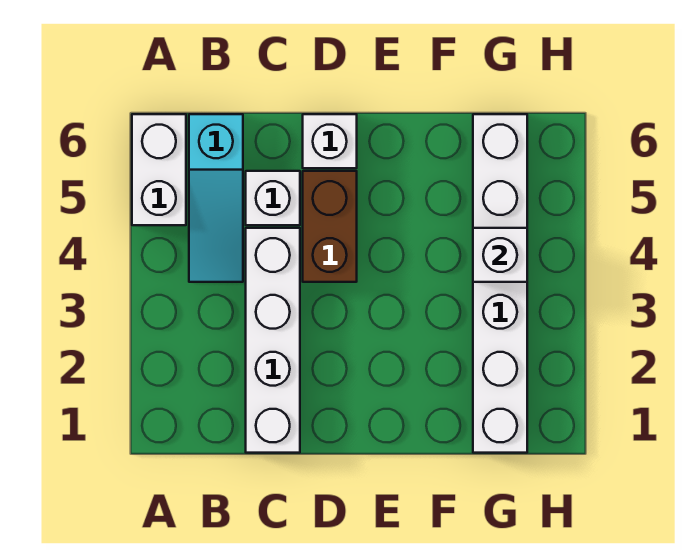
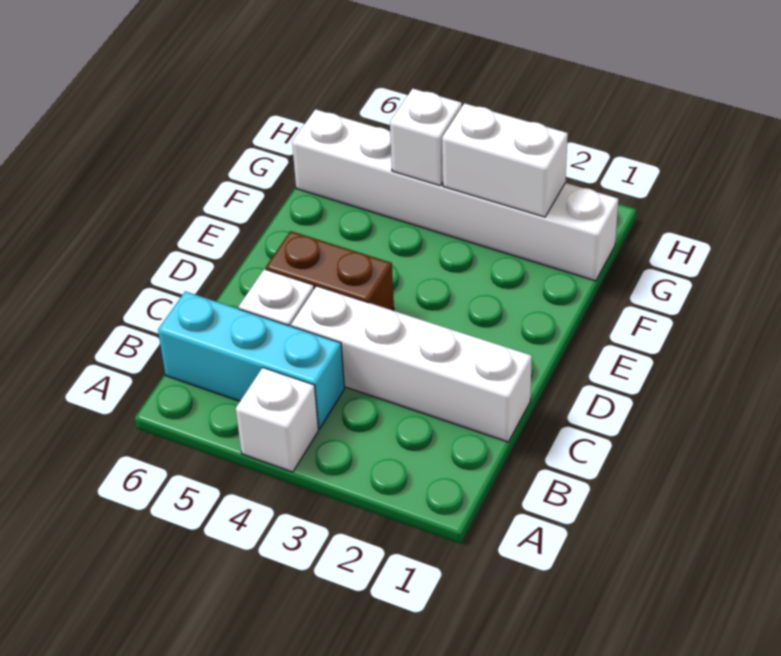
white 1x2 brick [132,114,186,225] -> white 1x2 brick moved to [442,103,568,217]
cyan 1x3 slope [189,114,243,282] -> cyan 1x3 brick [158,291,344,429]
white 1x1 brick [303,114,357,168] -> white 1x1 brick moved to [236,368,318,472]

